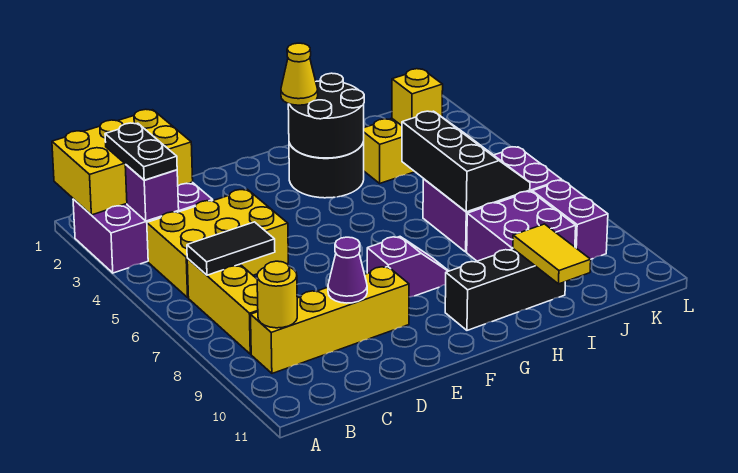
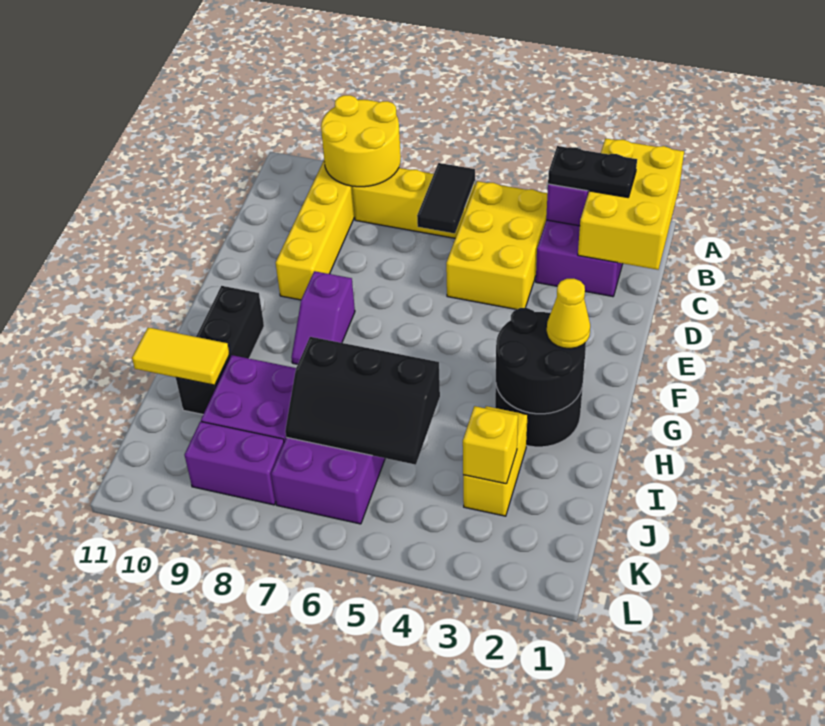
yellow 1x1 round brick [257,261,297,328] -> yellow 2x2 round brick [321,95,401,187]
purple 1x1 cone [328,237,367,303] -> none

